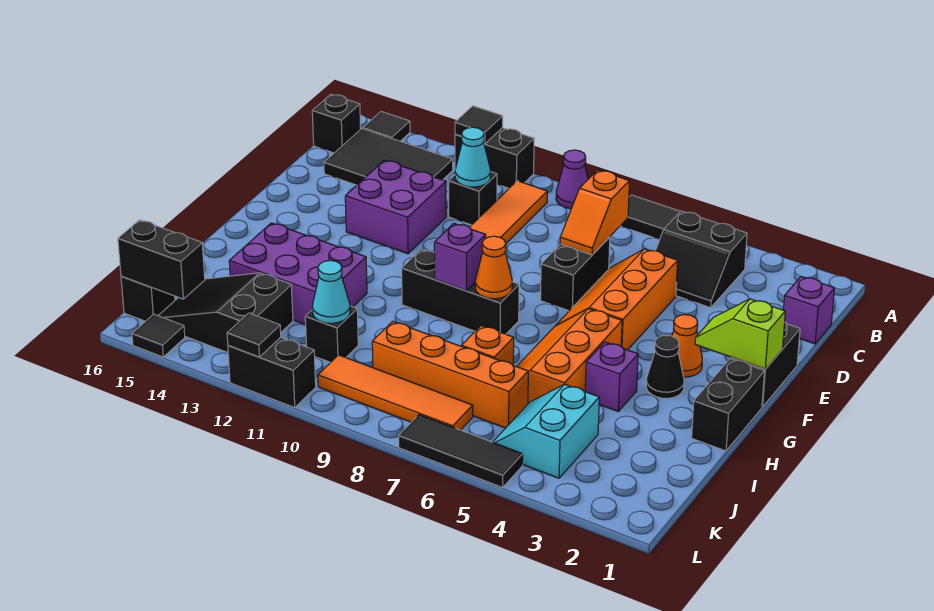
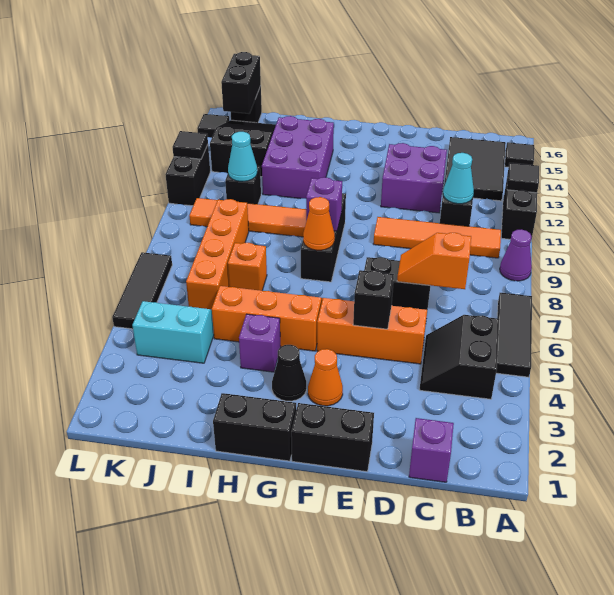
black 1x1 brick [312,94,361,153] -> black 1x1 brick moved to [353,270,394,329]
lime 1x2 slope [695,299,785,369] -> none
orange 1x4 tile [318,355,473,430] -> orange 1x4 tile turned to [189,198,306,237]

